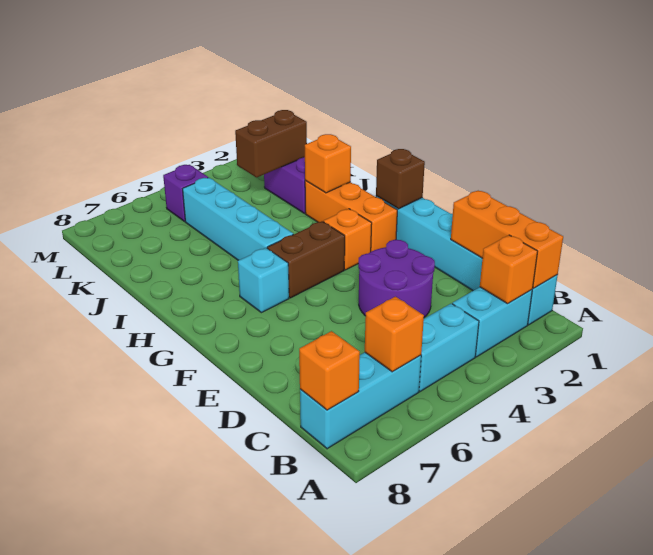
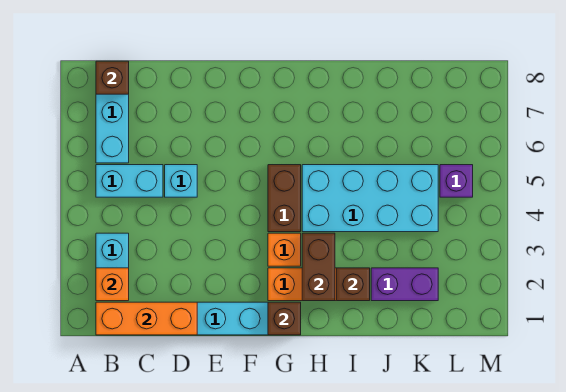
cyan 1x2 brick [419,304,479,391] -> cyan 1x2 brick turned to [96,165,163,197]
orange 1x1 brick [365,297,424,372] -> none
orange 1x1 brick [299,331,360,410] -> brown 1x1 brick [96,61,129,94]
purple 2x2 round brick [358,240,435,317] -> none
cyan 1x1 brick [238,248,289,313] -> cyan 1x1 brick moved to [165,165,197,197]
cyan 1x4 brick [183,178,293,260] -> cyan 2x4 brick [302,165,438,232]
orange 1x1 brick [305,134,351,193] -> brown 1x1 brick [337,268,370,301]
brown 1x2 brick [235,110,307,177] -> brown 1x2 brick moved to [302,233,335,301]

